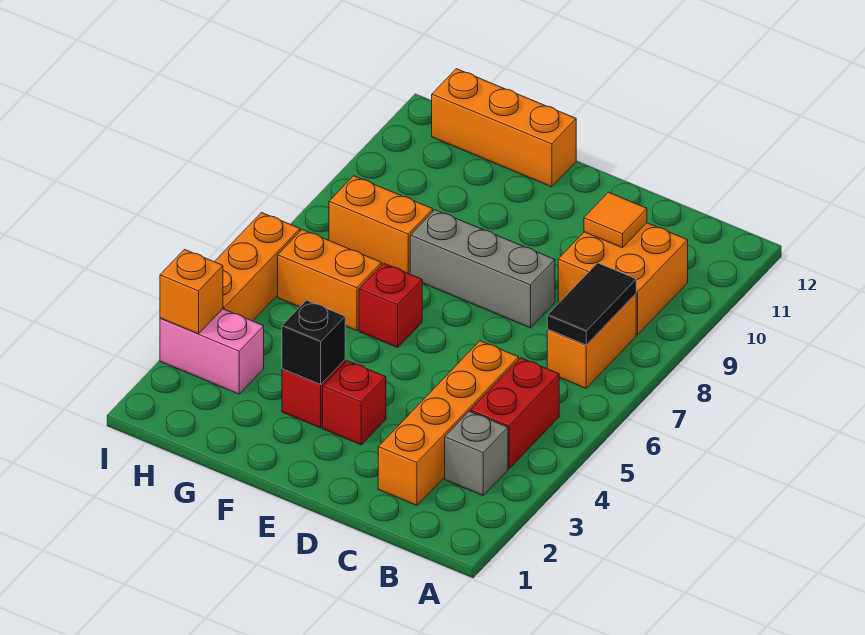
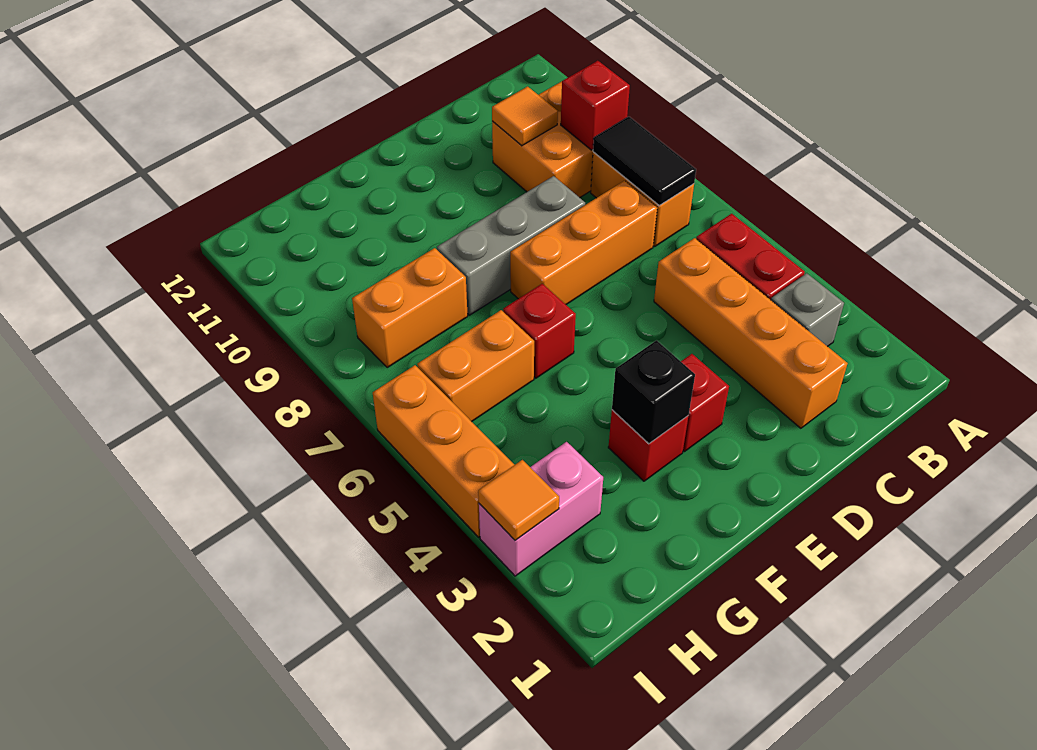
none -> red 1x1 brick [561,61,630,150]
orange 1x3 brick [431,69,576,187] -> orange 1x3 brick moved to [510,181,657,304]
orange 1x1 brick [160,250,223,334] -> orange 1x1 tile [478,460,559,540]

